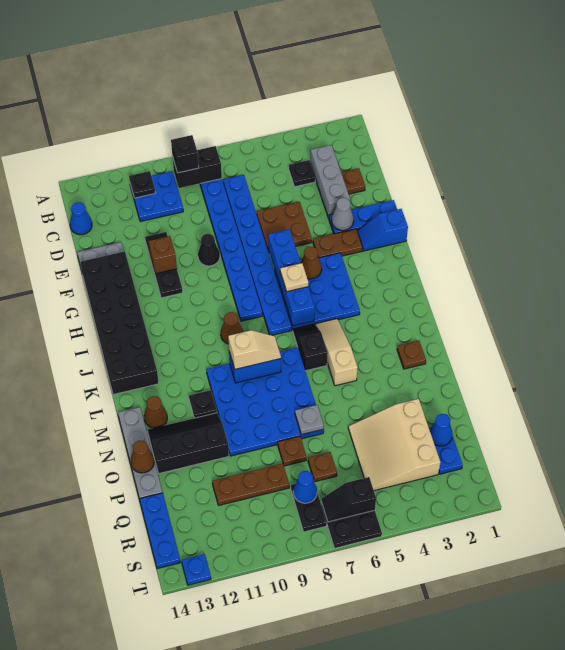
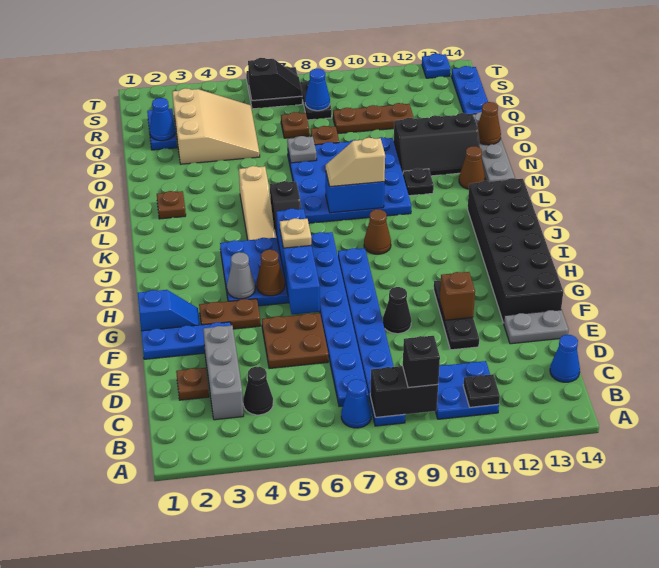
none -> blue 1x1 cone [341,379,371,428]
black 1x1 plate [289,160,315,187] -> black 1x1 cone [243,367,273,415]
grey 1x1 cone [332,198,354,230] -> grey 1x1 cone moved to [227,252,255,299]

